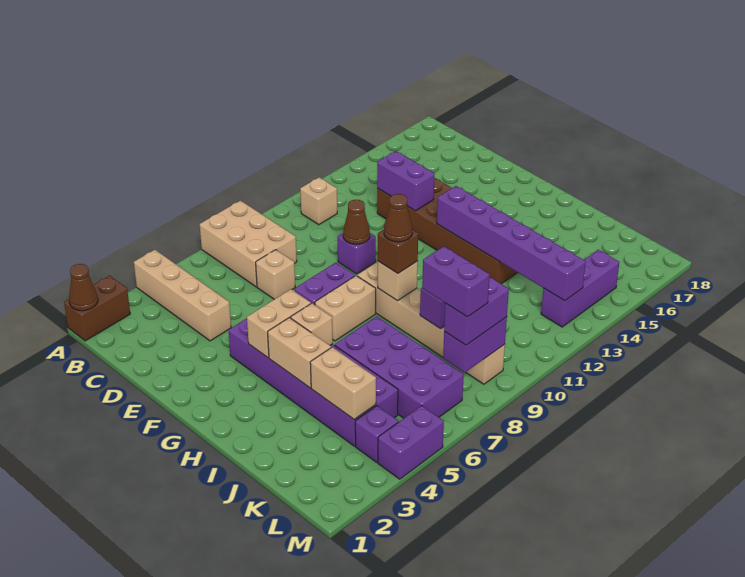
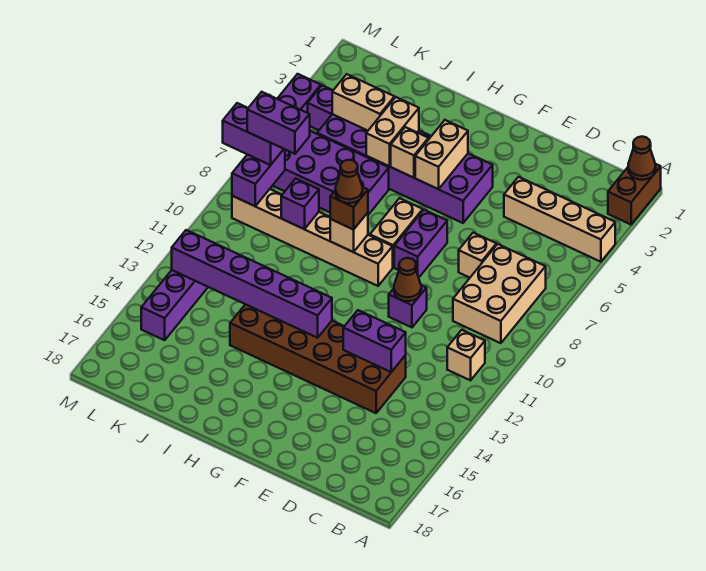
tan 2x3 brick [200,201,297,287] -> tan 2x3 brick turned to [453,244,546,343]
tan 1x2 brick [268,318,331,388] -> tan 1x2 brick turned to [366,97,419,166]
purple 1x2 brick [444,277,509,345] -> purple 1x2 brick turned to [223,103,283,165]

